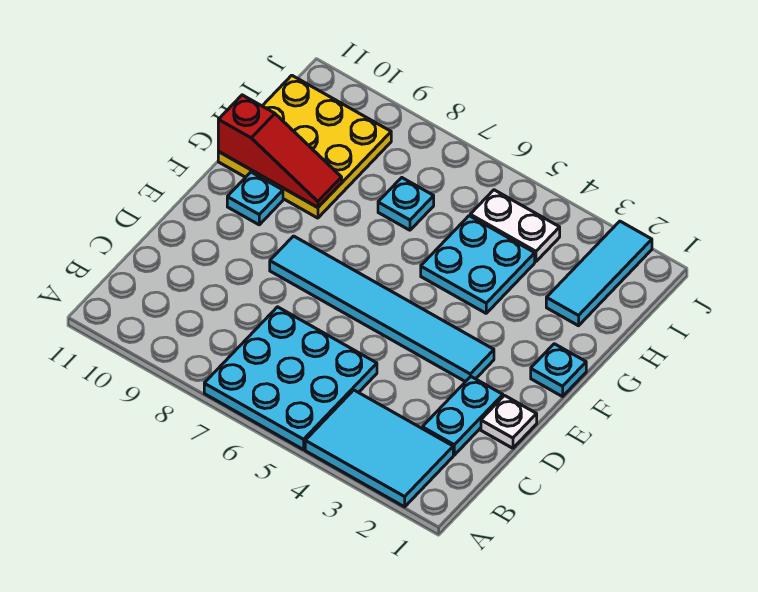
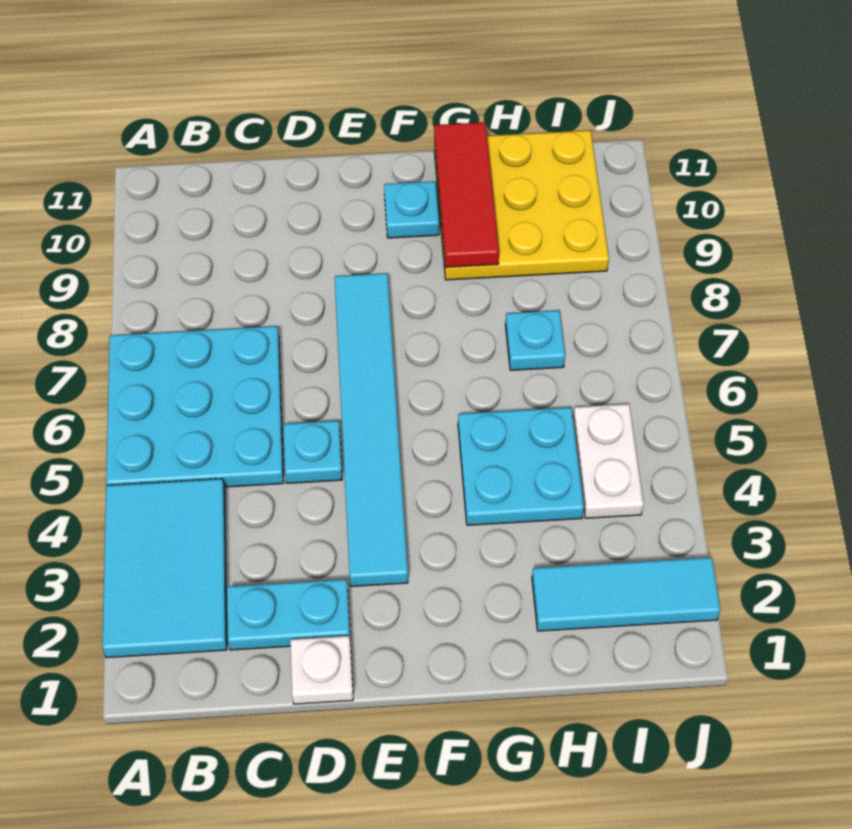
cyan 1x1 plate [531,344,586,397] -> cyan 1x1 plate moved to [283,421,342,483]
red 1x3 slope [218,95,342,207] -> red 1x3 tile [434,122,499,267]

